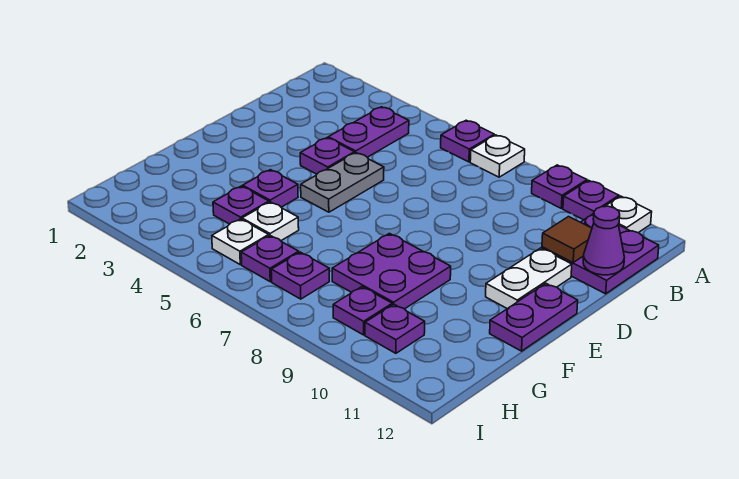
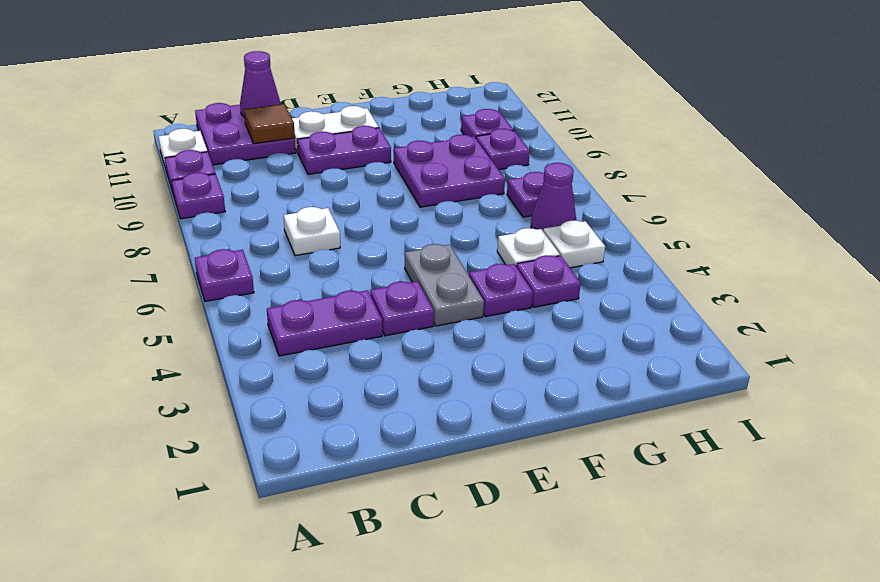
white 1x1 plate [470,135,525,177] -> white 1x1 plate moved to [284,207,340,256]
grey 1x2 plate [301,153,384,212] -> grey 1x2 plate turned to [405,244,484,326]
purple 1x2 plate [490,283,578,351] -> purple 1x2 plate moved to [297,126,391,174]
purple 1x1 plate [241,236,299,282] -> purple 1x1 cone [531,163,576,230]

